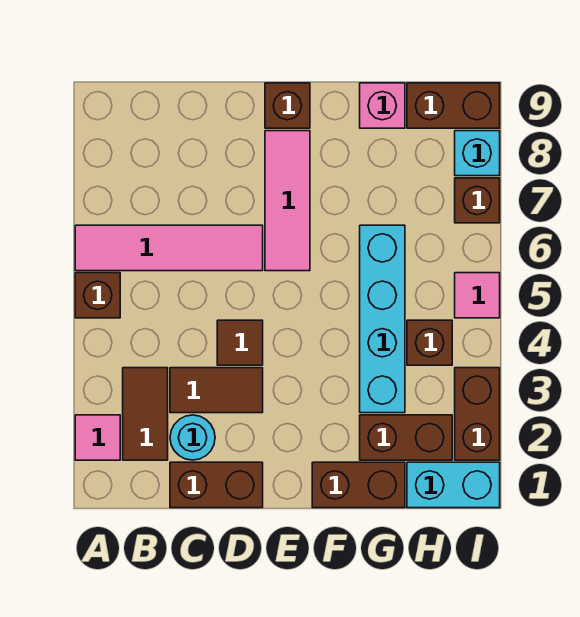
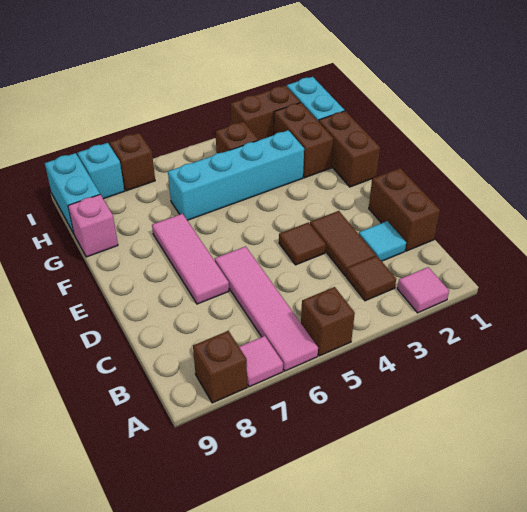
brown 1x2 tile [123,368,168,460] -> brown 1x1 tile [346,256,396,301]
cyan 1x1 round brick [170,415,215,460] -> cyan 1x1 tile [359,221,406,261]
pink 1x3 tile [265,131,310,271] -> pink 1x3 tile turned to [152,214,229,304]
brown 1x1 brick [265,83,310,128] -> brown 1x1 brick moved to [193,331,247,403]
brown 1x2 brick [407,83,500,128] -> cyan 1x2 brick [45,153,100,233]
pink 1x1 tile [455,273,500,318] -> pink 1x1 tile moved to [239,336,283,387]

